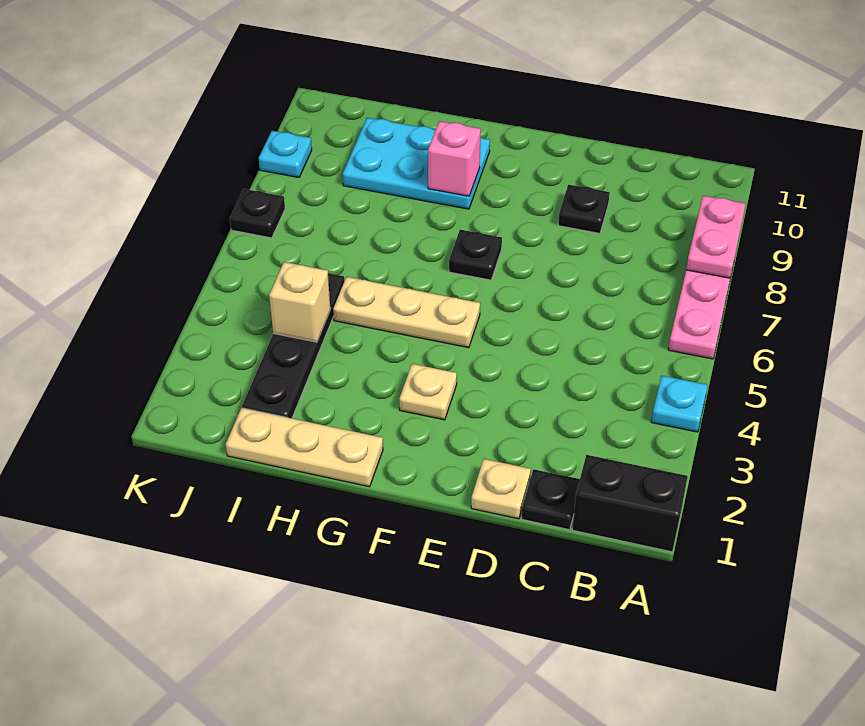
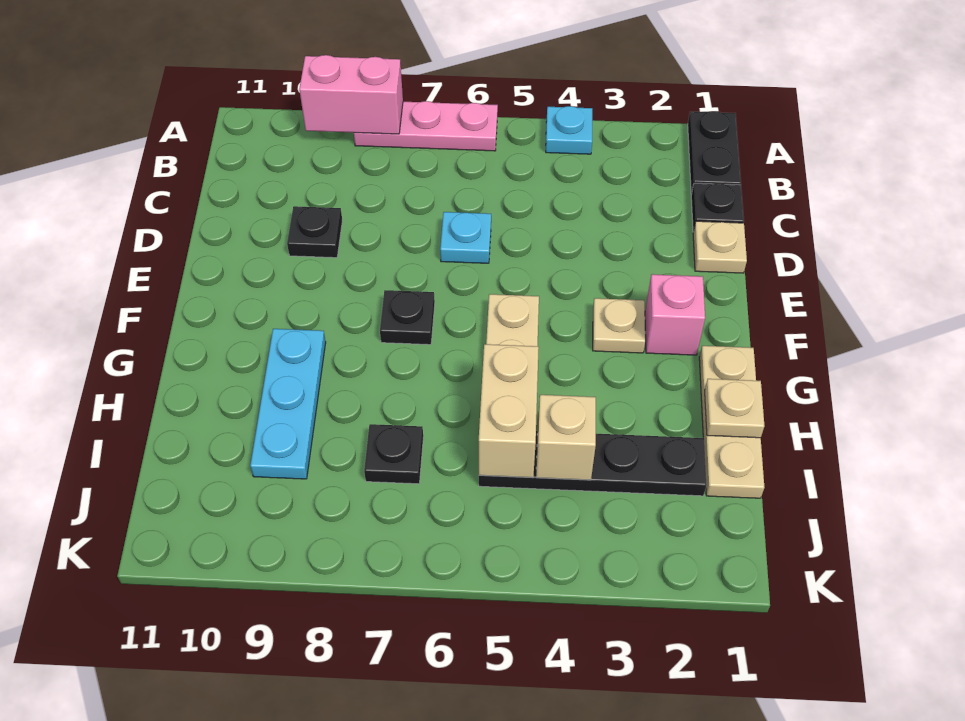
black 1x2 brick [572,455,688,552] -> black 1x2 plate [688,111,741,194]
pink 1x2 plate [686,196,746,278] -> pink 1x2 brick [299,55,403,134]
cyan 2x3 plate [343,118,490,209] -> cyan 1x3 plate [250,329,326,479]
pink 1x1 brick [428,121,481,196] -> pink 1x1 brick moved to [645,274,705,355]
none -> tan 1x1 plate [705,379,764,438]
none -> tan 1x2 brick [479,344,539,478]
black 1x1 plate [230,189,285,238] -> black 1x1 plate moved to [364,424,423,484]
cyan 1x1 plate [259,131,312,177] -> cyan 1x1 plate moved to [440,212,491,263]

